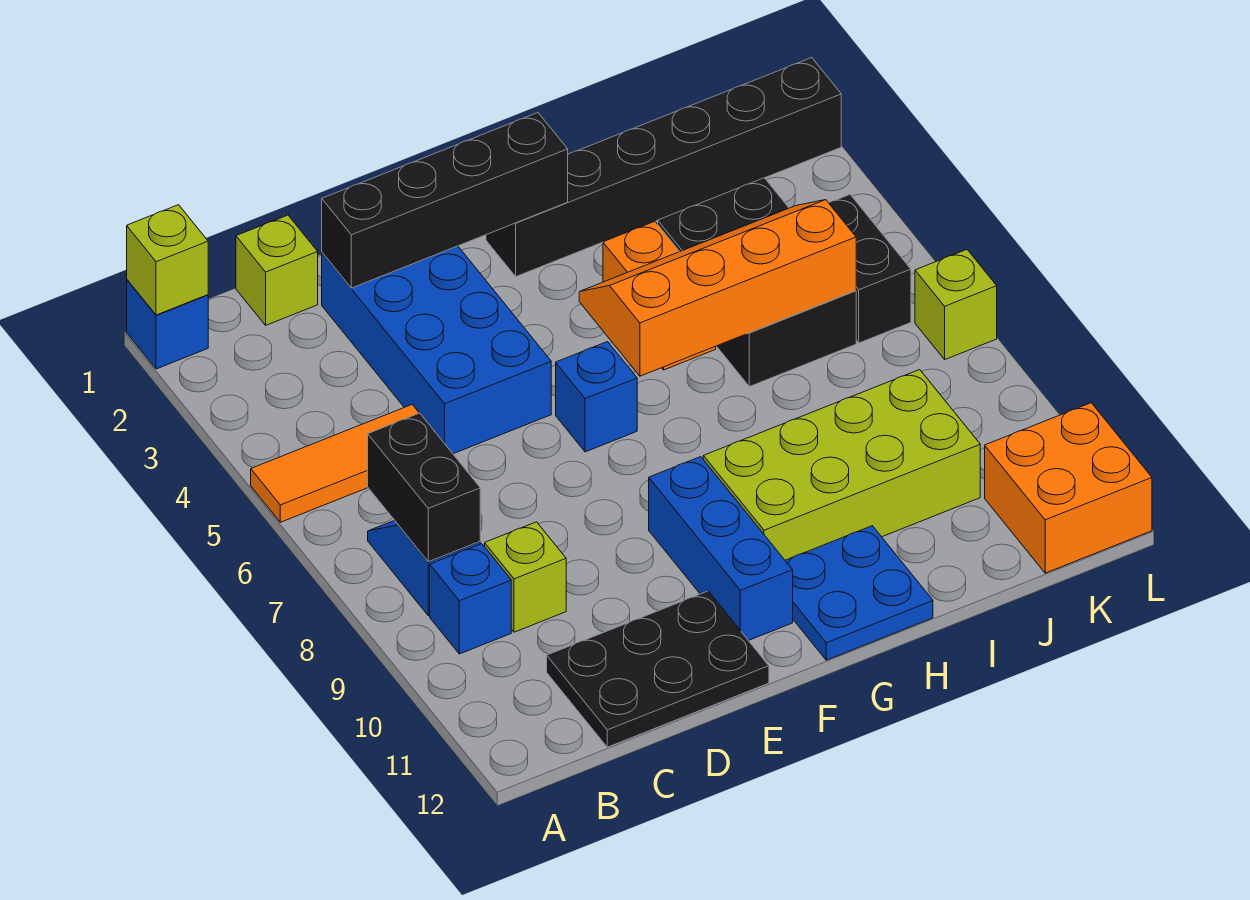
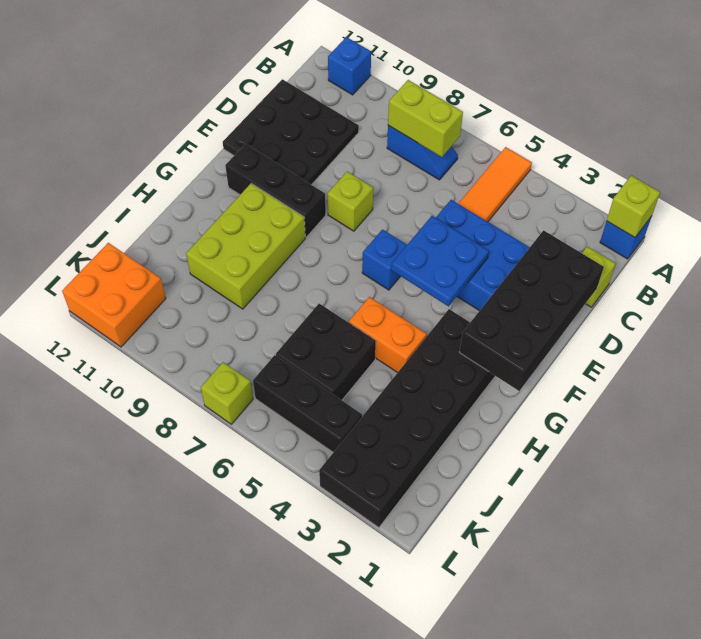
black 1x2 brick [368,413,480,562] -> lime 1x2 brick [388,80,463,157]
blue 1x1 brick [430,544,511,654] -> blue 1x1 brick moved to [328,37,371,95]
lime 1x1 brick [485,522,566,632] -> lime 1x1 brick moved to [328,171,373,231]
black 2x3 plate [547,591,769,747] -> black 3x3 plate [223,79,359,185]
black 1x4 brick [322,113,568,288] -> black 2x4 brick [459,230,604,391]
blue 1x3 brick [649,457,793,641] -> black 1x3 brick [225,144,326,237]
black 1x6 brick [486,58,841,277] -> black 2x6 brick [319,309,495,528]
orange 2x4 slope [579,200,856,376] -> none
lime 2x4 brick [703,370,980,560] -> lime 2x3 brick [186,183,305,309]
blue 2x2 plate [785,526,933,660] -> blue 2x2 plate moved to [391,216,489,306]
black 2x3 brick [658,178,856,387] -> black 2x2 brick [276,304,376,400]
black 1x2 brick [829,195,911,343] -> black 1x3 brick [253,355,362,452]

